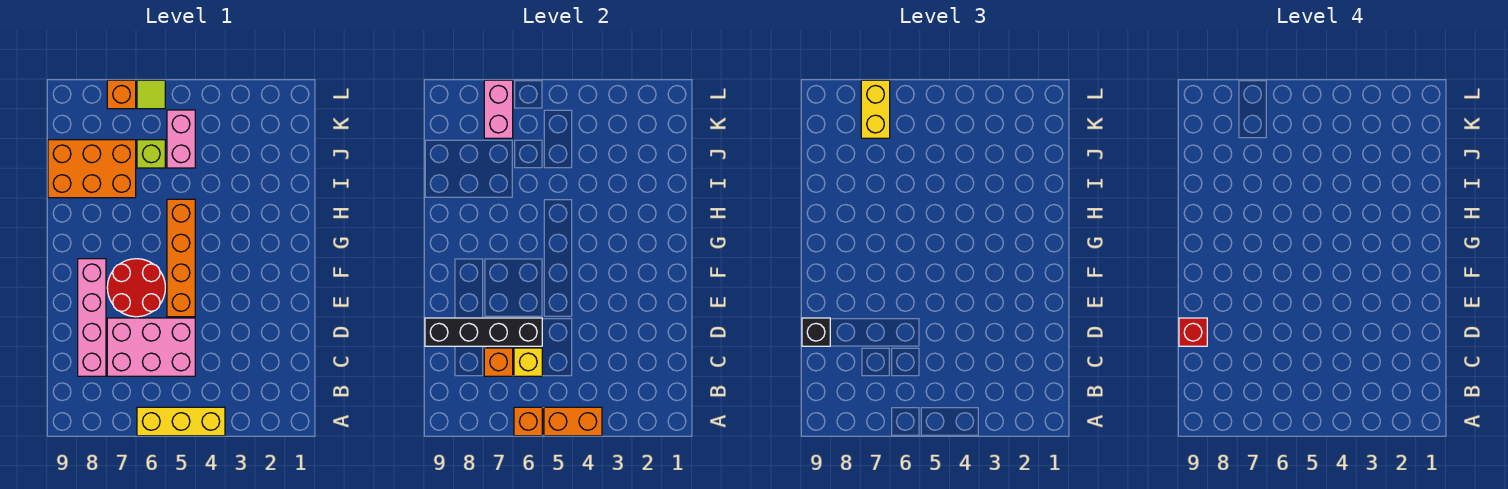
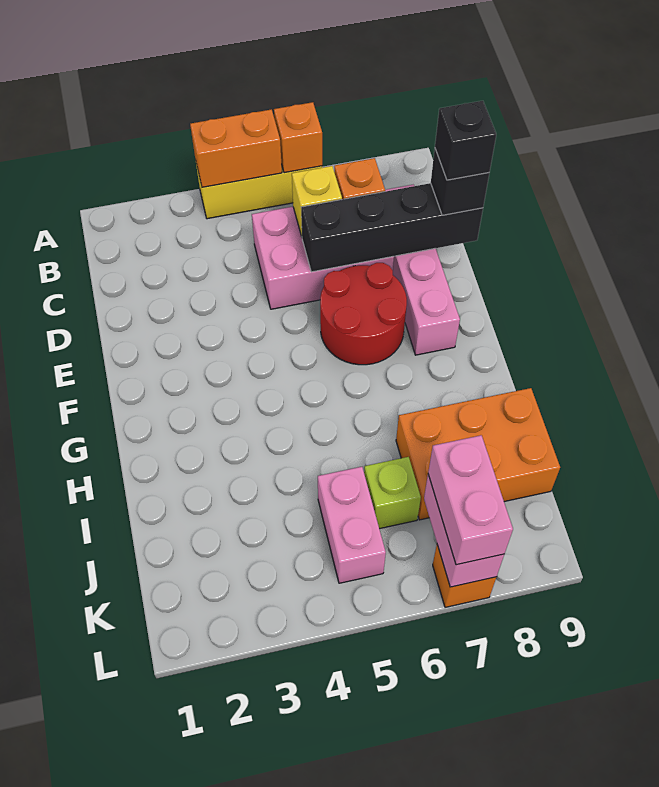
red 1x1 brick [1179,318,1207,346] -> black 1x1 brick [435,101,496,180]
orange 1x4 brick [167,199,195,317] -> none
yellow 1x2 brick [861,80,890,138] -> pink 1x2 brick [428,435,513,565]
lime 1x1 tile [137,80,165,109] -> none

